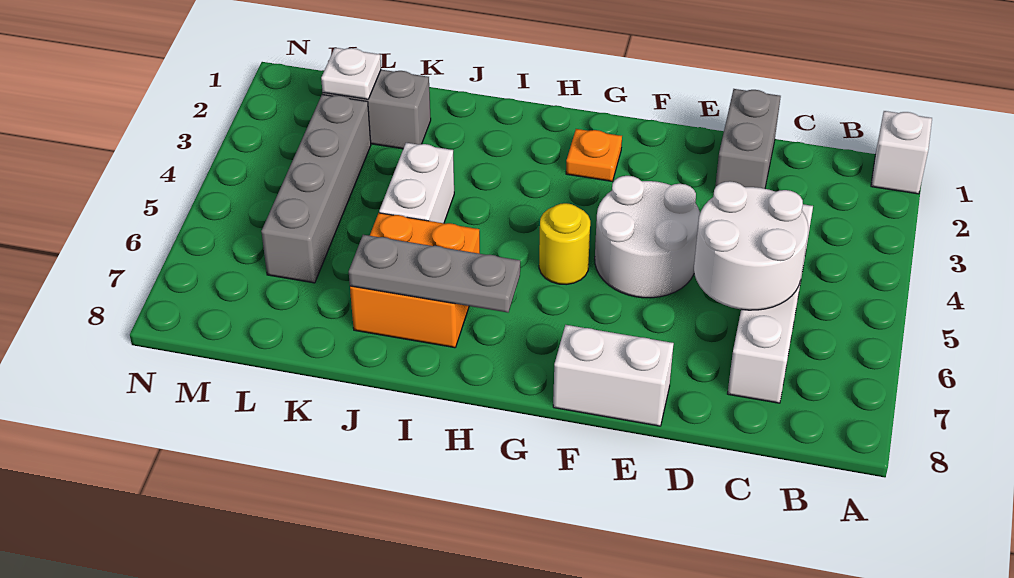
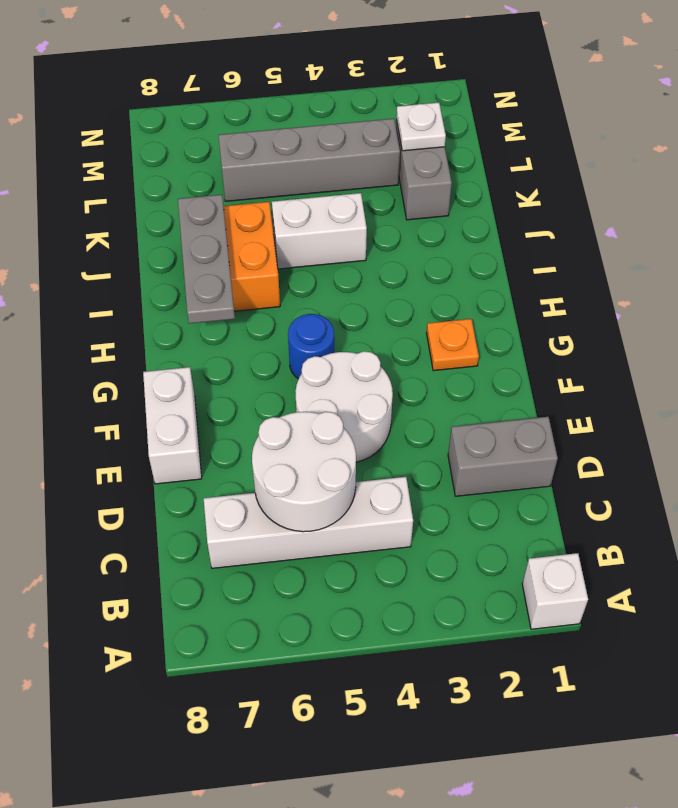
yellow 1x1 round brick [539,203,590,285] -> blue 1x1 round brick [288,314,334,379]

